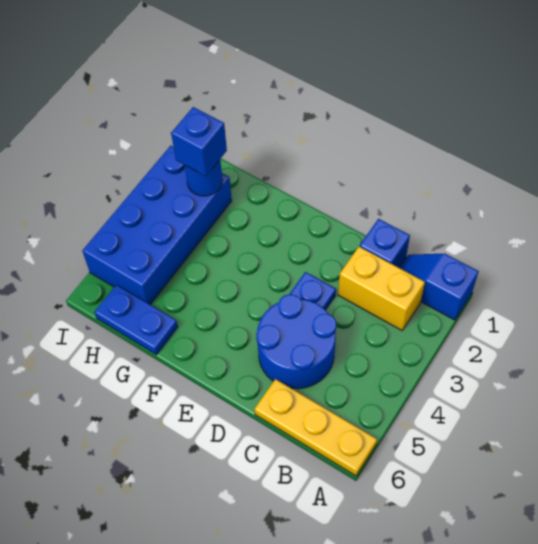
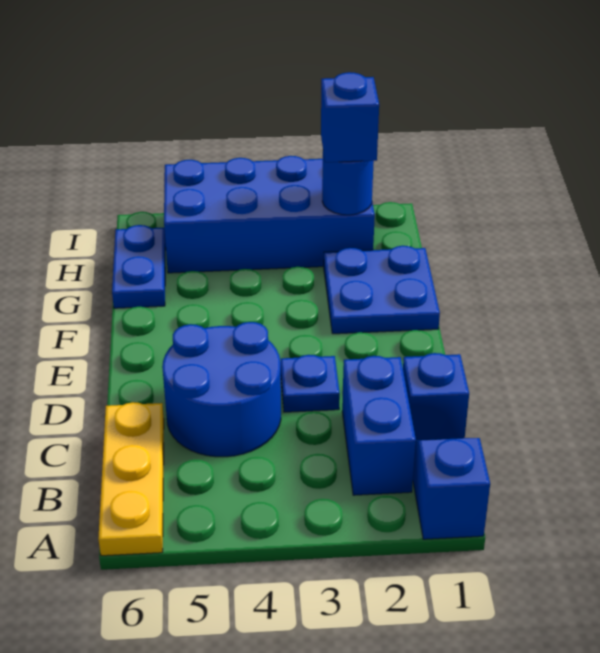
yellow 1x2 brick [338,247,425,330] -> blue 1x2 brick [342,356,416,495]
none -> blue 2x2 plate [324,246,440,334]

